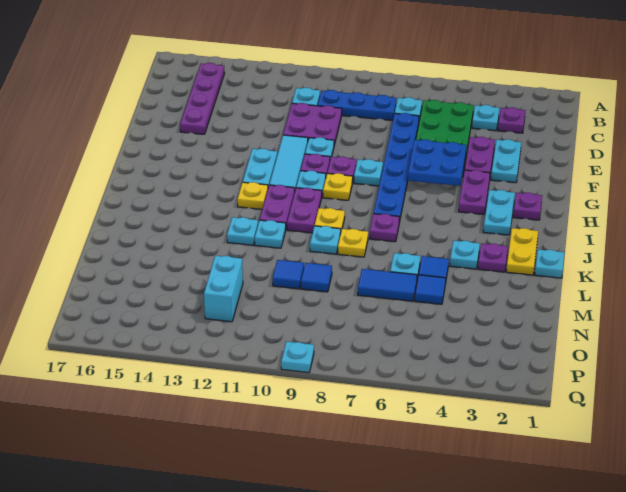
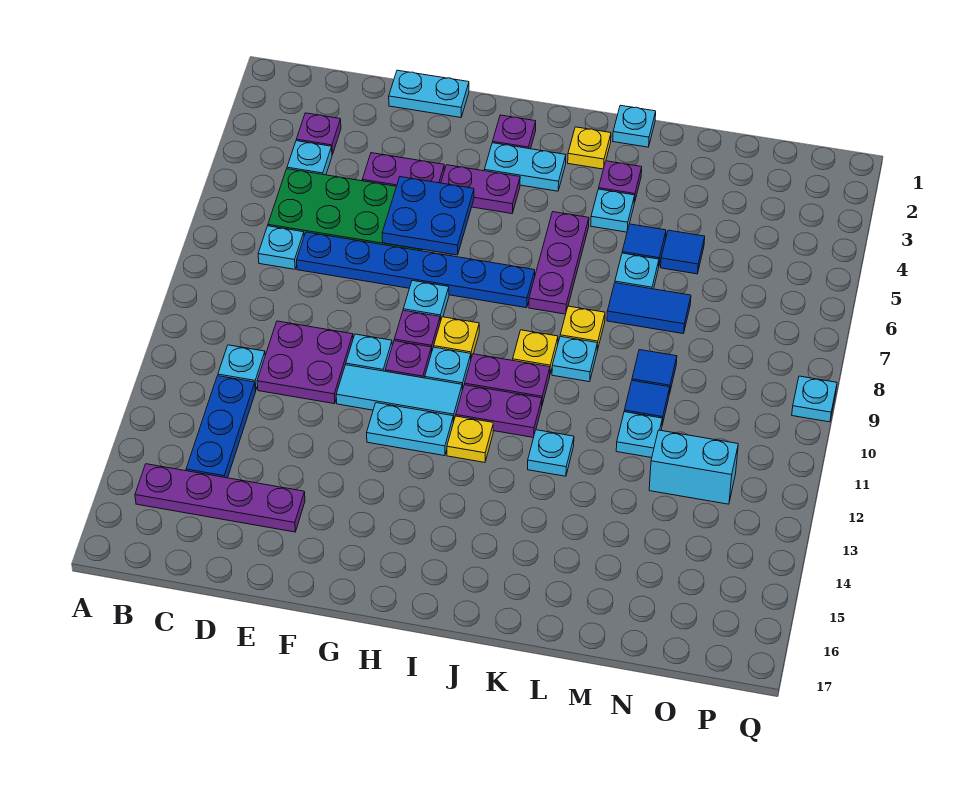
blue 1x3 plate [318,90,396,120] -> blue 1x3 plate moved to [186,376,256,478]
cyan 1x2 plate [491,139,521,183] -> cyan 1x2 plate moved to [389,70,469,117]
yellow 1x2 plate [506,228,538,275] -> yellow 1x1 plate [568,127,611,169]
purple 1x1 plate [370,214,399,242] -> purple 1x3 plate [529,212,589,314]
cyan 1x1 plate [255,220,286,248] -> cyan 1x1 plate moved to [616,412,662,458]
blue 1x2 tile [358,269,417,301] -> blue 1x2 tile turned to [607,283,691,334]

